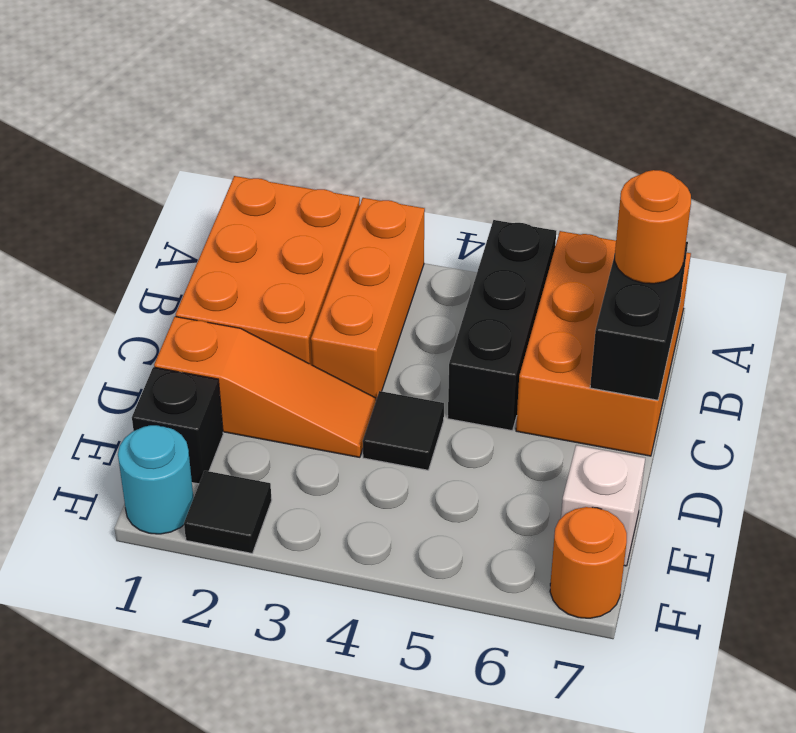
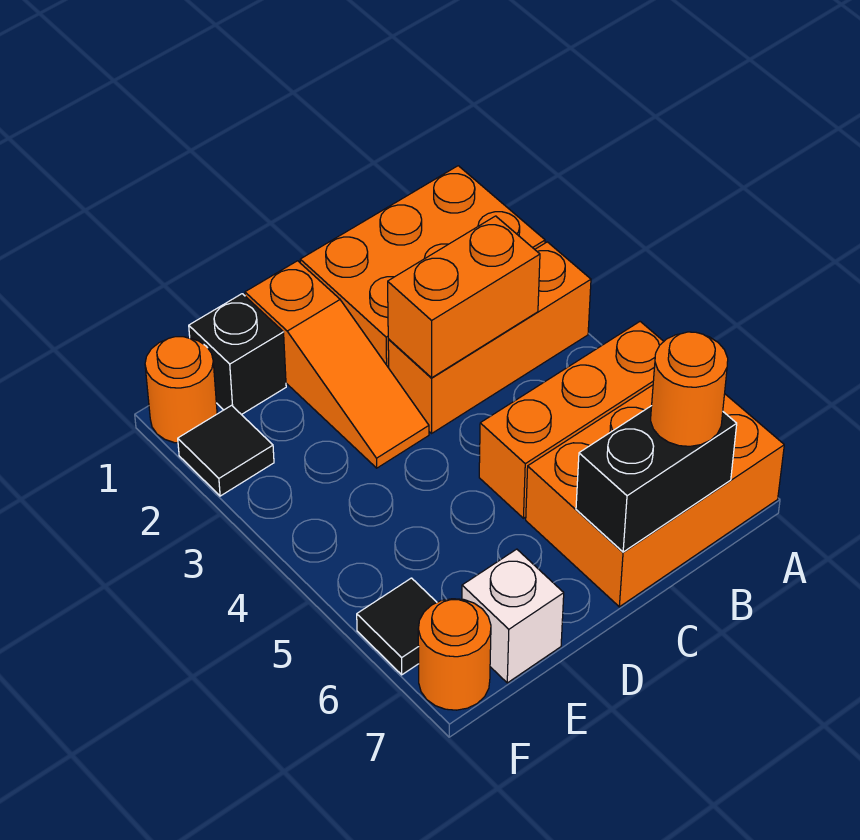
black 1x3 brick [448,220,556,431] -> orange 1x3 brick [479,322,664,518]
none -> orange 1x2 brick [388,216,540,378]
black 1x1 tile [363,391,444,470] -> black 1x1 tile moved to [357,578,437,675]
cyan 1x1 round brick [118,425,193,534] -> orange 1x1 round brick [145,337,217,443]

